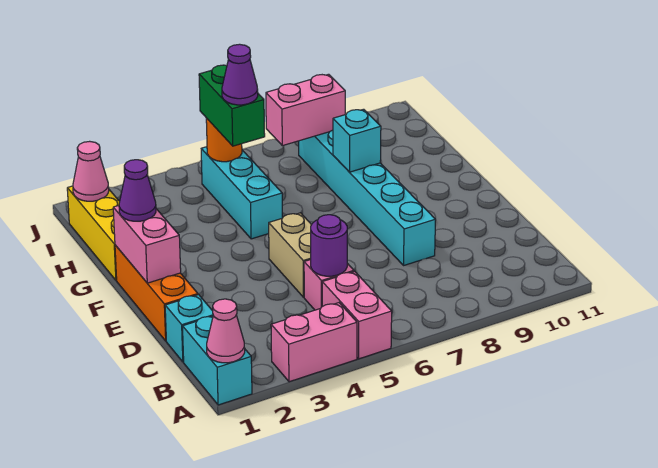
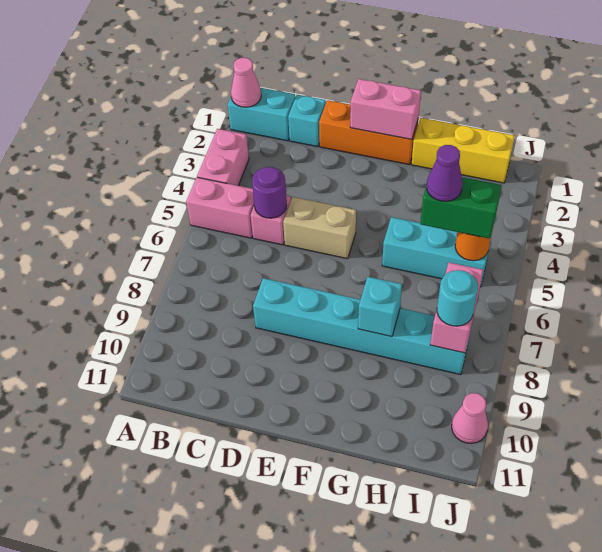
purple 1x1 cone [119,160,156,221] -> none
pink 1x1 cone [73,141,109,201] -> pink 1x1 cone moved to [452,393,488,443]
none -> cyan 1x1 round brick [437,270,478,326]

